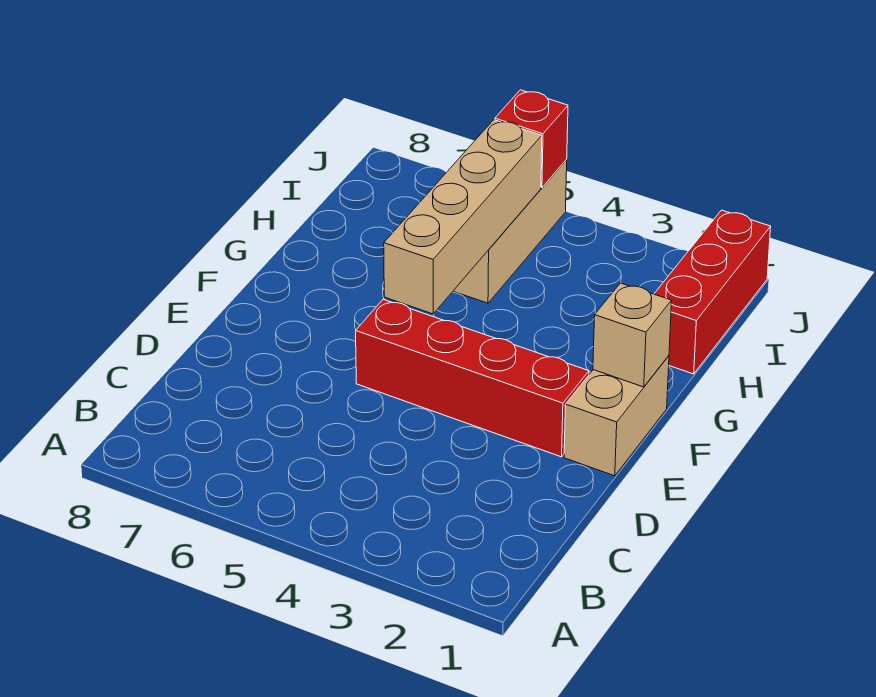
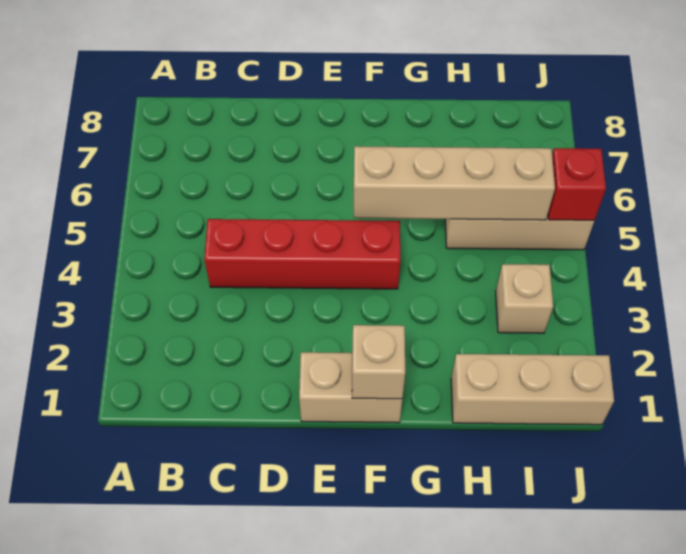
red 1x4 brick [356,299,589,457] -> red 1x4 brick turned to [204,219,400,289]
red 1x3 brick [654,210,771,374] -> tan 1x3 brick [451,354,614,425]
none -> tan 1x1 brick [496,264,553,333]

